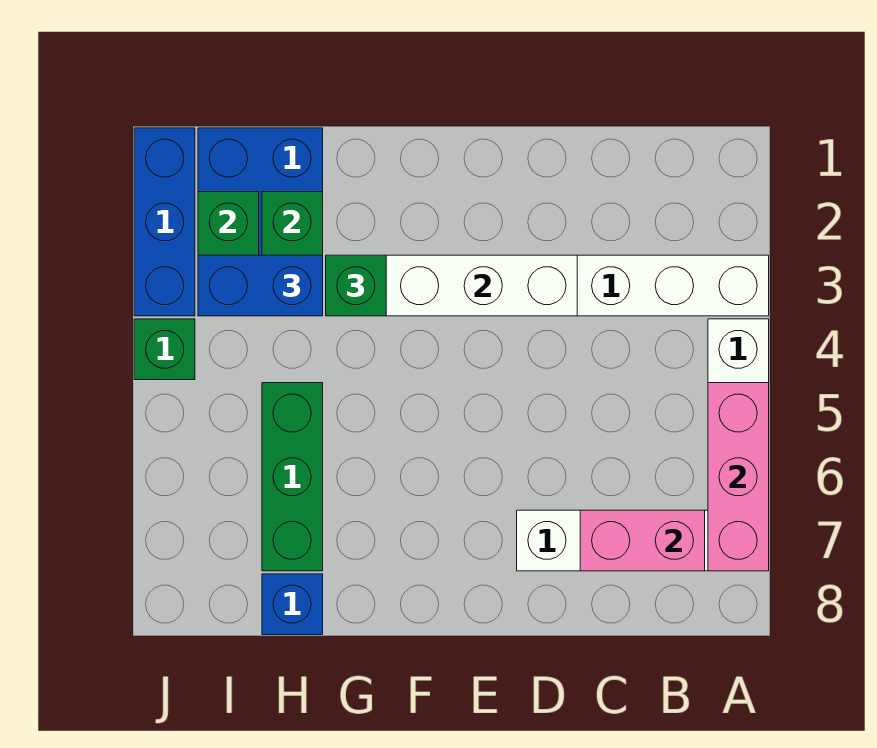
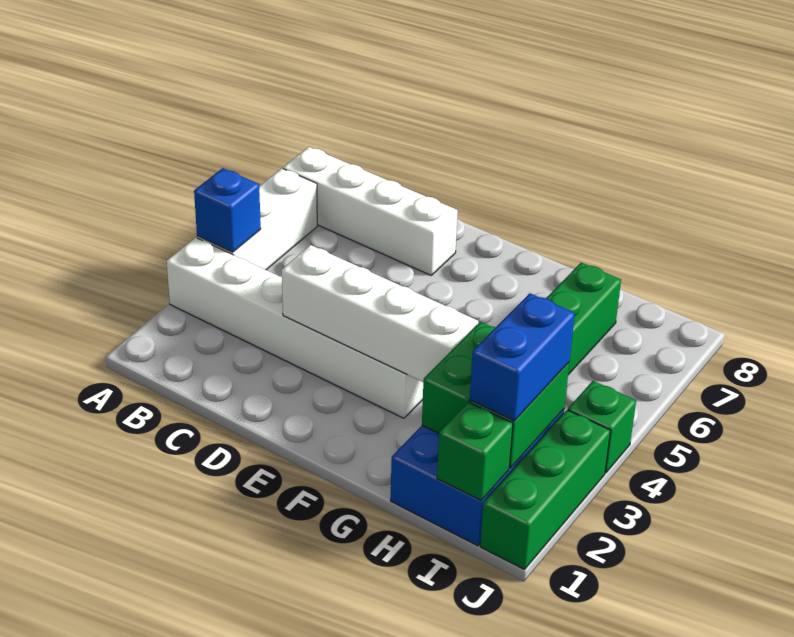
pink 1x3 brick [708,383,769,571] -> none
pink 1x2 brick [580,510,705,571] -> none
green 1x1 brick [326,255,386,316] -> green 1x1 brick moved to [437,402,513,500]
blue 1x2 brick [198,255,323,316] -> blue 1x2 brick turned to [470,293,575,421]
blue 1x1 brick [262,574,323,635] -> blue 1x1 brick moved to [194,168,261,252]
blue 1x3 brick [134,128,195,316] -> green 1x3 brick [480,410,610,570]

